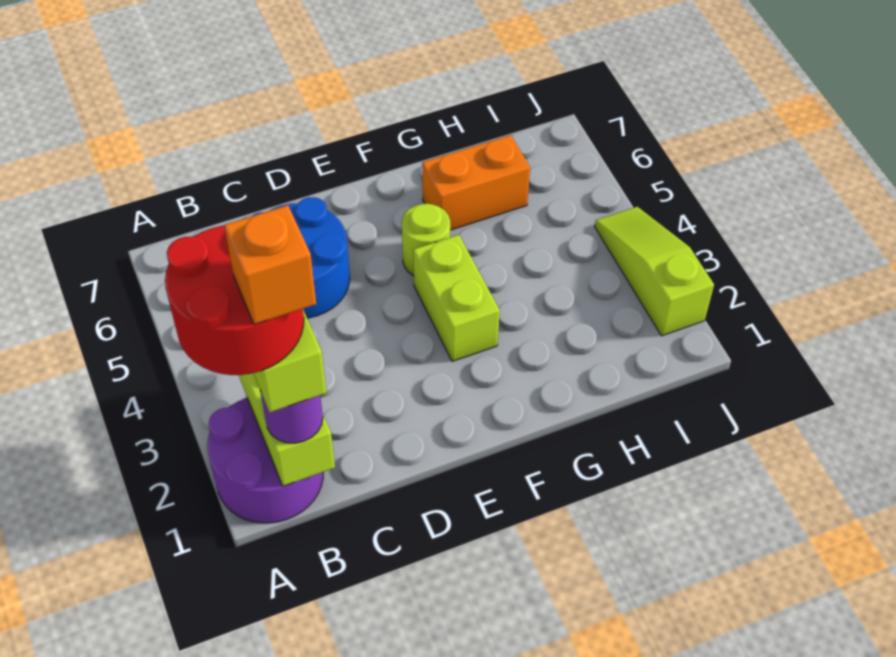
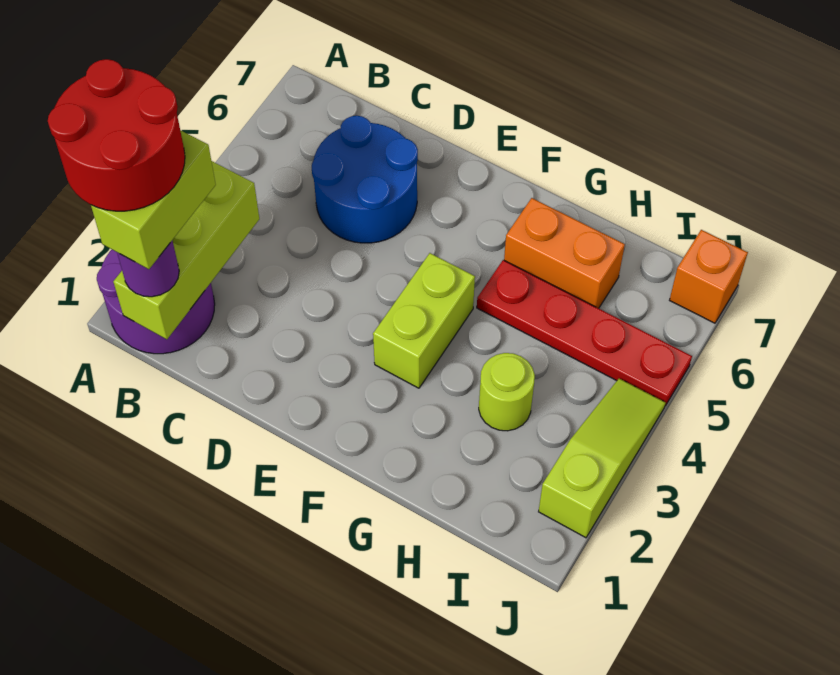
orange 1x1 brick [224,205,316,325] -> orange 1x1 brick moved to [670,230,748,323]
lime 1x1 round brick [402,204,450,276] -> lime 1x1 round brick moved to [479,353,535,431]
none -> red 1x4 plate [477,260,692,406]

